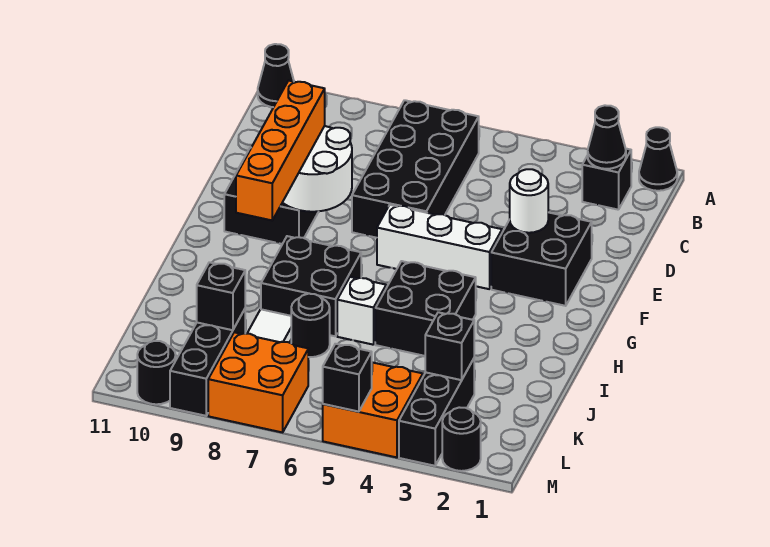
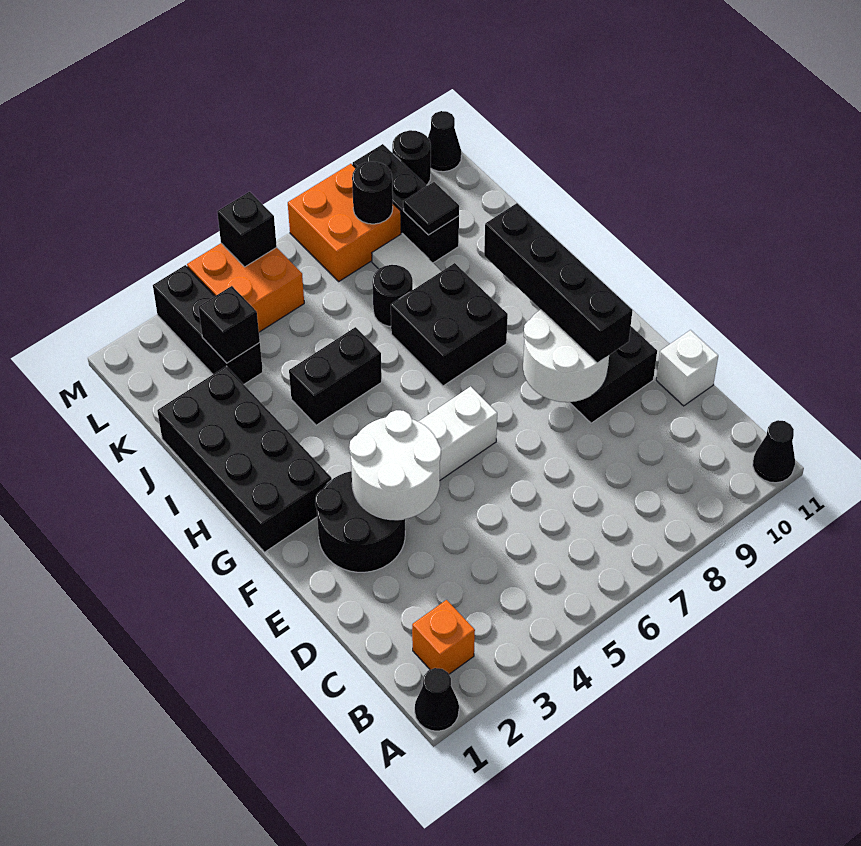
black 1x1 brick [582,149,631,210] -> orange 1x1 brick [412,600,475,674]
black 1x1 cone [588,105,626,169] -> black 1x1 cone moved to [428,111,461,172]
black 2x4 brick [352,100,479,238] -> black 2x4 brick moved to [157,366,332,552]
black 2x2 brick [491,212,592,306] -> black 2x2 round brick [315,471,405,572]
white 1x1 round brick [510,169,548,233] -> white 2x2 round brick [349,410,441,520]
orange 1x4 brick [236,81,325,220] -> black 1x4 brick [484,203,633,363]
black 2x2 brick [375,261,476,356] -> black 1x2 brick [289,327,382,425]
white 1x1 brick [337,277,386,345] -> white 1x1 brick moved to [656,330,718,406]
black 1x1 brick [197,262,245,330] -> black 1x1 tile [403,182,459,235]
black 1x1 round brick [442,407,481,471] -> black 1x1 round brick moved to [352,162,393,224]

